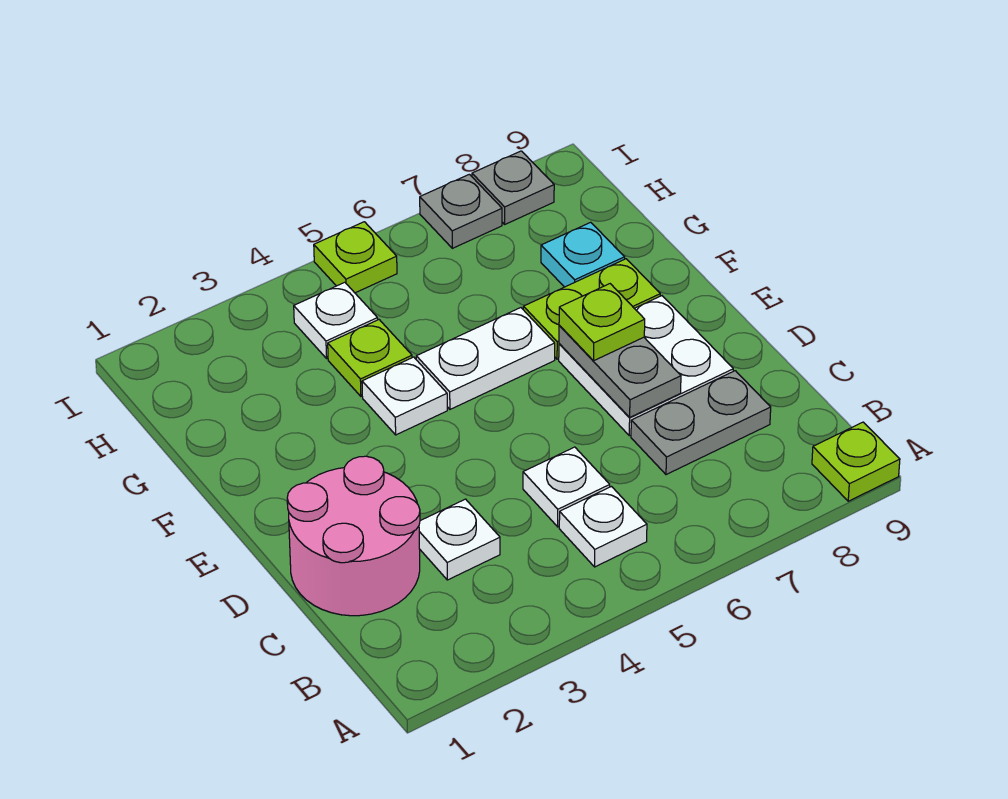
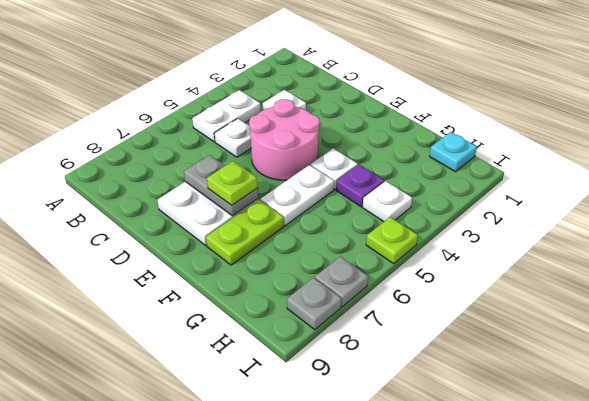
lime 1x1 plate [812,422,900,501] -> none
white 1x1 plate [559,487,647,567] -> white 1x2 plate [192,90,261,142]
pink 2x2 round brick [287,456,420,616] -> pink 2x2 round brick moved to [249,99,320,180]
grey 1x2 plate [631,371,771,475] -> none
lime 1x1 plate [328,320,412,396] -> purple 1x1 plate [336,165,384,207]
cyan 1x1 plate [541,222,625,287] -> cyan 1x1 plate moved to [430,132,477,172]

